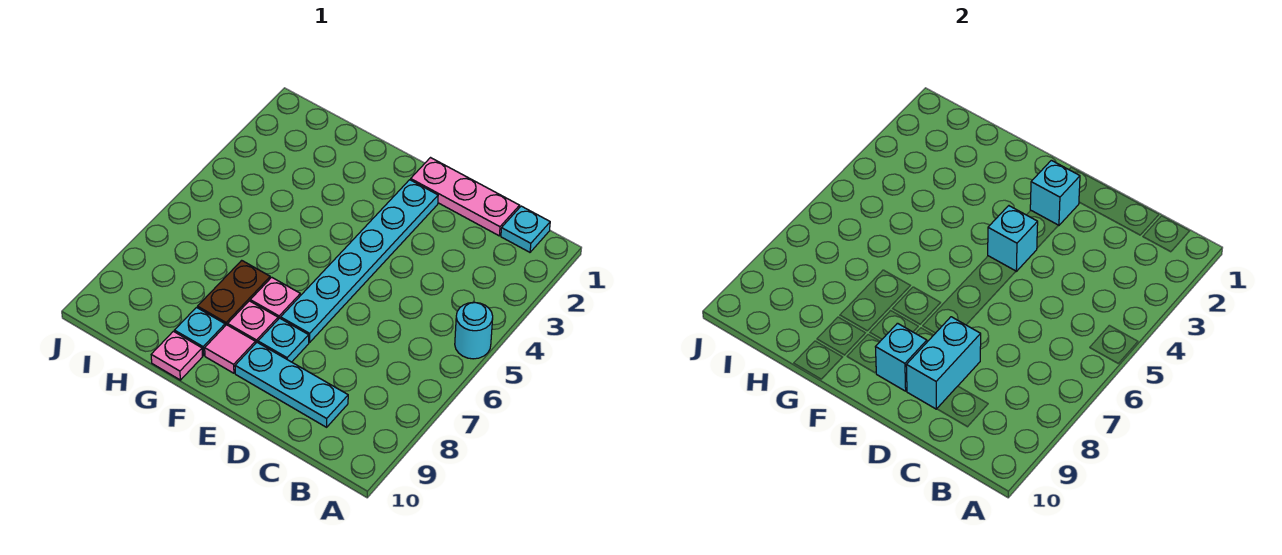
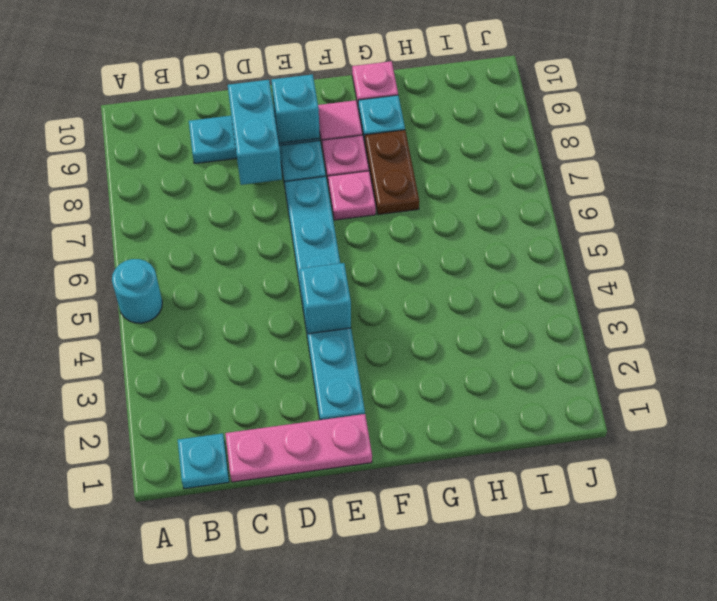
cyan 1x1 brick [1030,160,1080,226] -> none

